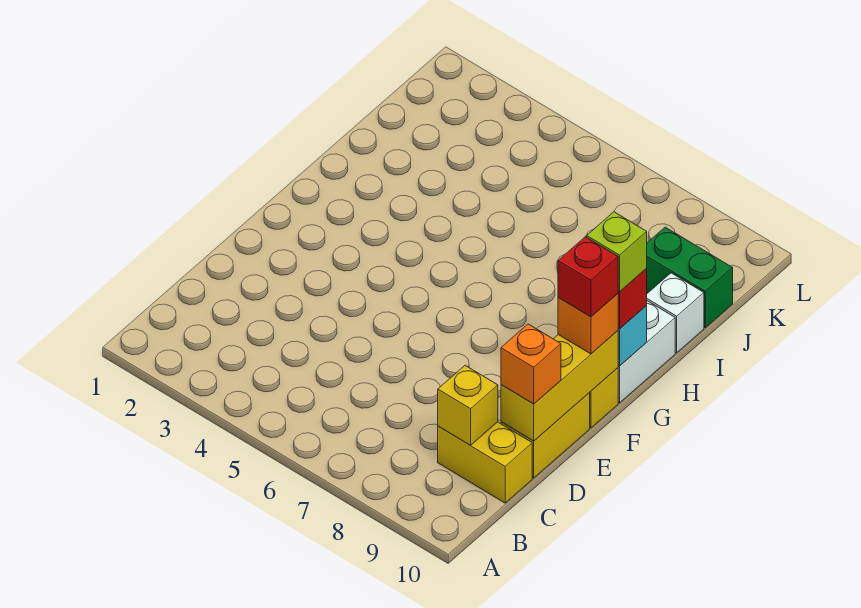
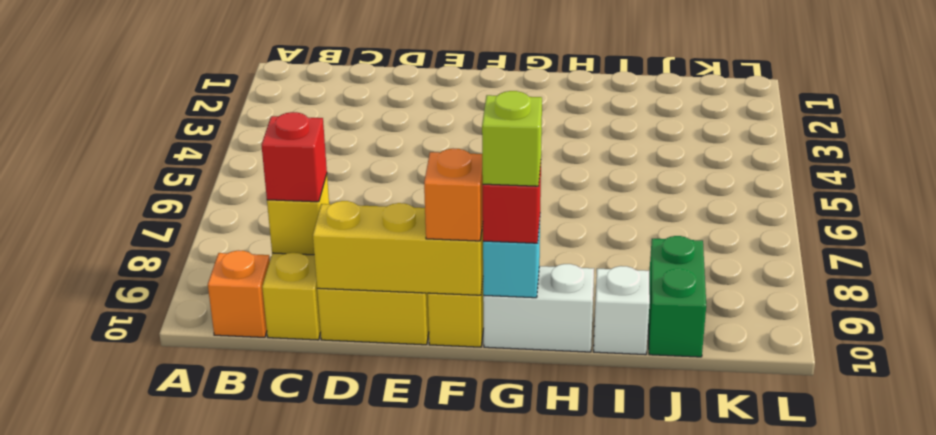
orange 1x1 brick [501,324,561,404] -> orange 1x1 brick moved to [208,250,270,337]
red 1x1 brick [558,237,618,317] -> red 1x1 brick moved to [261,112,327,202]

